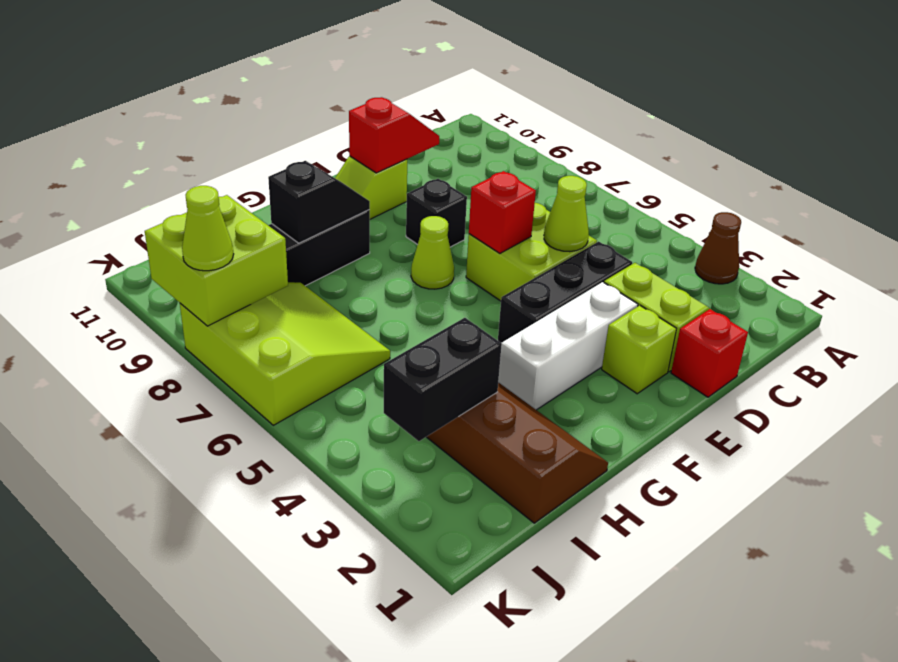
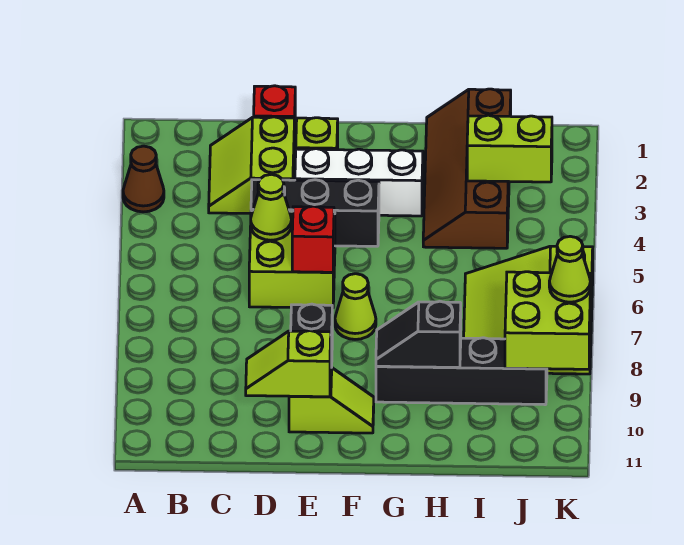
red 1x2 slope [349,97,439,173] -> lime 1x2 slope [246,331,331,397]
black 1x2 brick [384,318,502,441] -> lime 1x2 brick [467,115,552,182]

